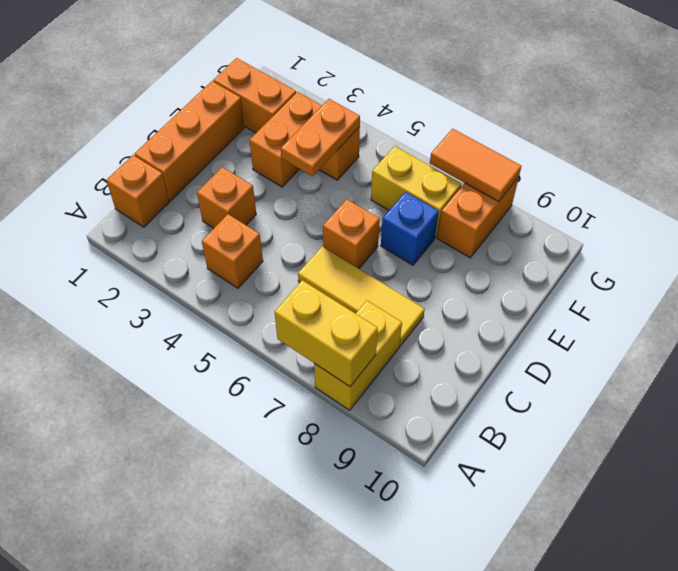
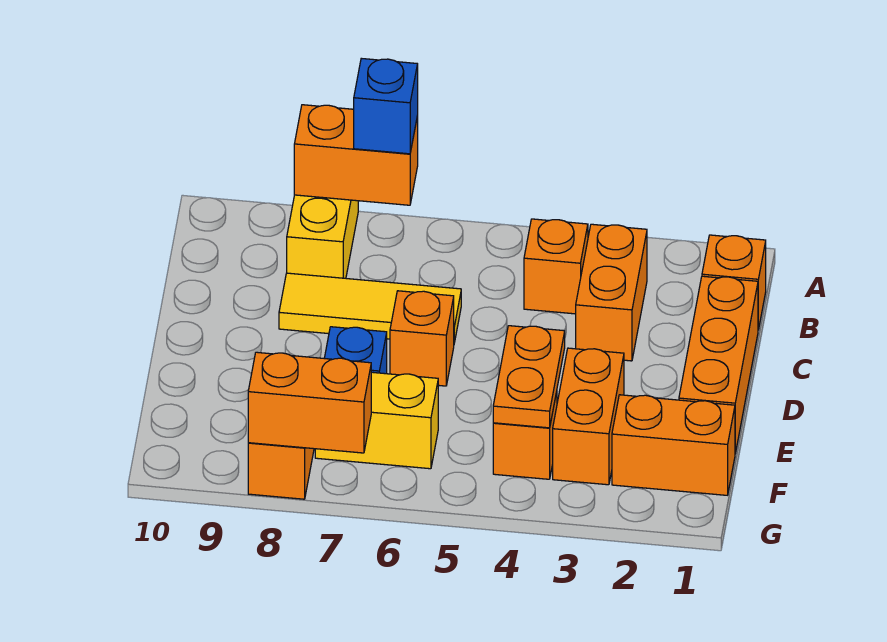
yellow 1x2 brick [275,280,378,387] -> orange 1x2 brick [294,105,418,205]
none -> blue 1x1 brick [354,58,418,154]
orange 1x1 brick [197,167,256,228] -> orange 1x2 brick [576,224,647,361]
orange 1x2 tile [430,129,521,201] -> orange 1x2 brick [248,352,371,453]

